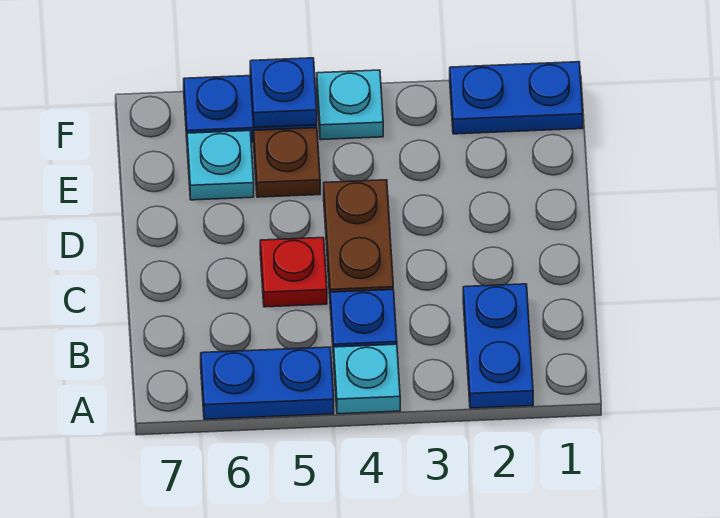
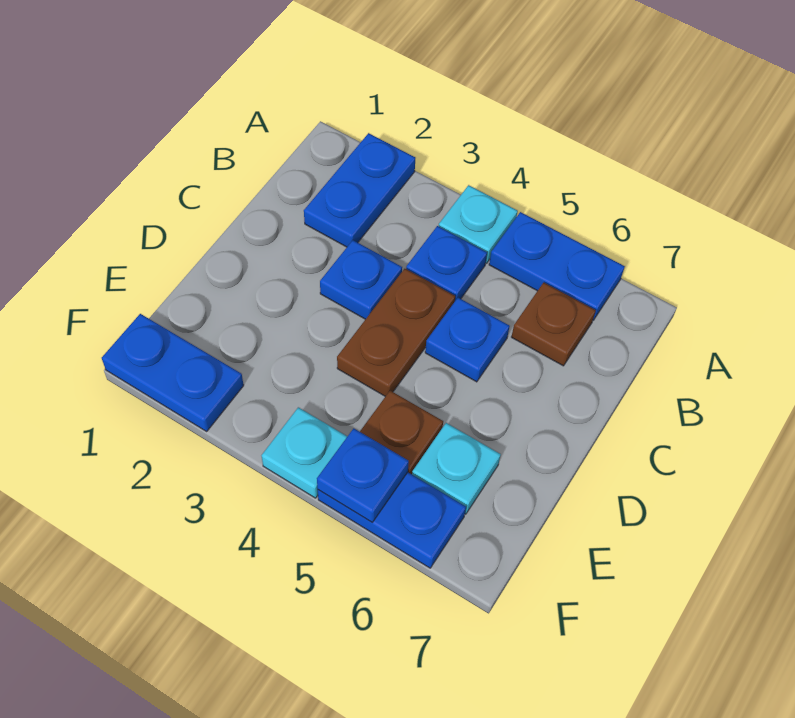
none -> brown 1x1 plate [512,283,596,366]
none -> blue 1x1 plate [320,240,402,319]
red 1x1 plate [260,238,327,307] -> blue 1x1 plate [425,298,510,382]

